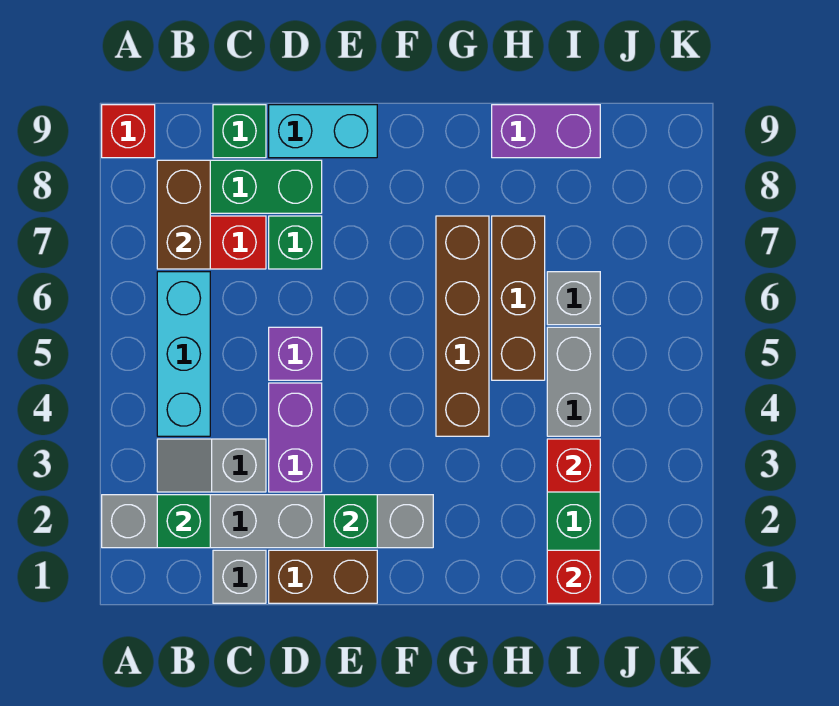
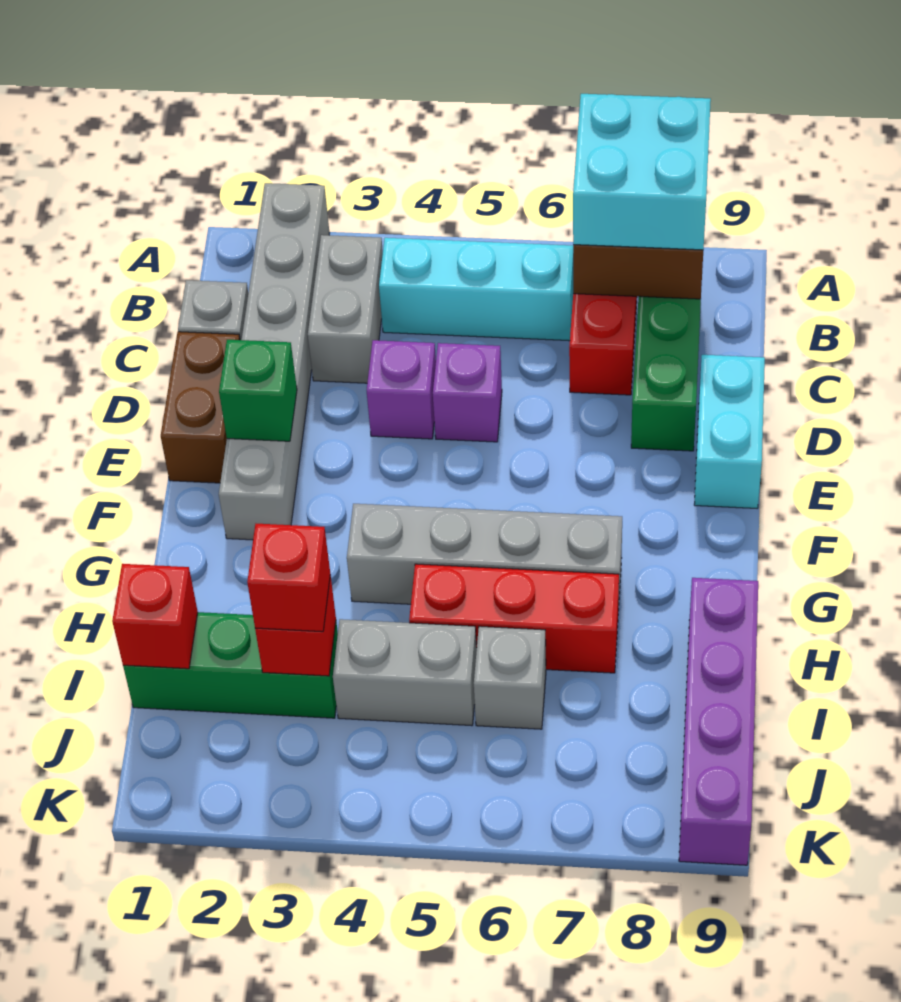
none -> cyan 2x2 brick [573,94,711,250]
red 1x1 brick [102,105,155,158] -> red 1x1 brick moved to [247,524,330,632]
green 1x1 brick [157,495,210,548] -> none
grey 1x2 slope [157,439,266,492] -> grey 1x2 brick [308,235,383,383]
green 1x1 brick [213,105,266,158] -> none
purple 1x2 brick [269,383,322,492] -> purple 1x1 brick [367,340,436,439]
green 1x1 brick [269,216,322,269] -> none
brown 1x4 brick [436,216,489,436] -> grey 1x4 brick [347,504,622,611]
brown 1x3 brick [492,216,545,380] -> red 1x3 brick [409,564,619,673]
purple 1x2 brick [492,105,600,158] -> purple 1x4 brick [679,578,758,865]

